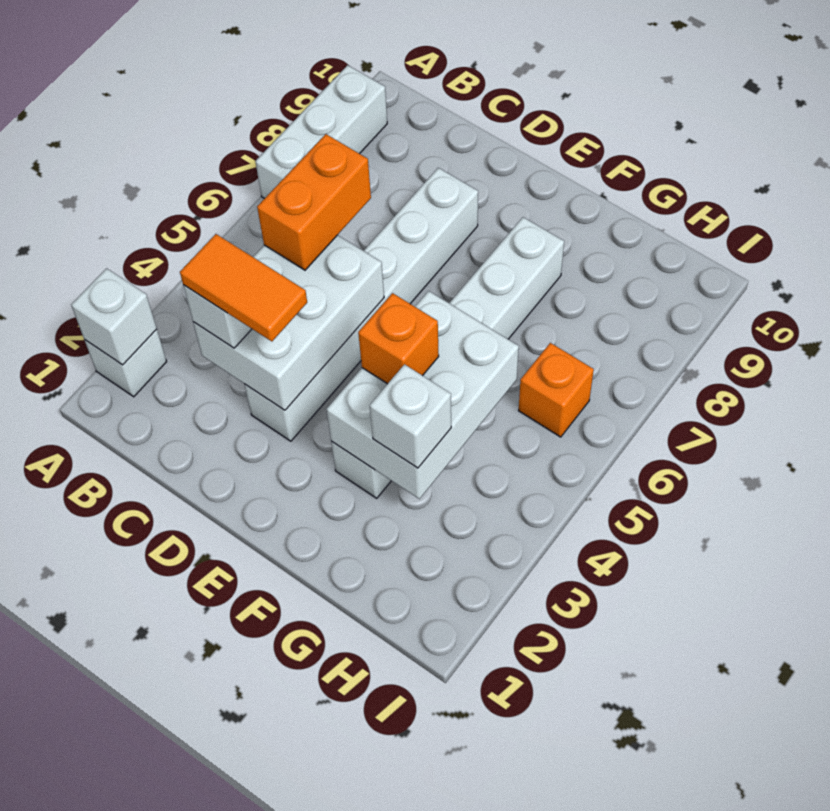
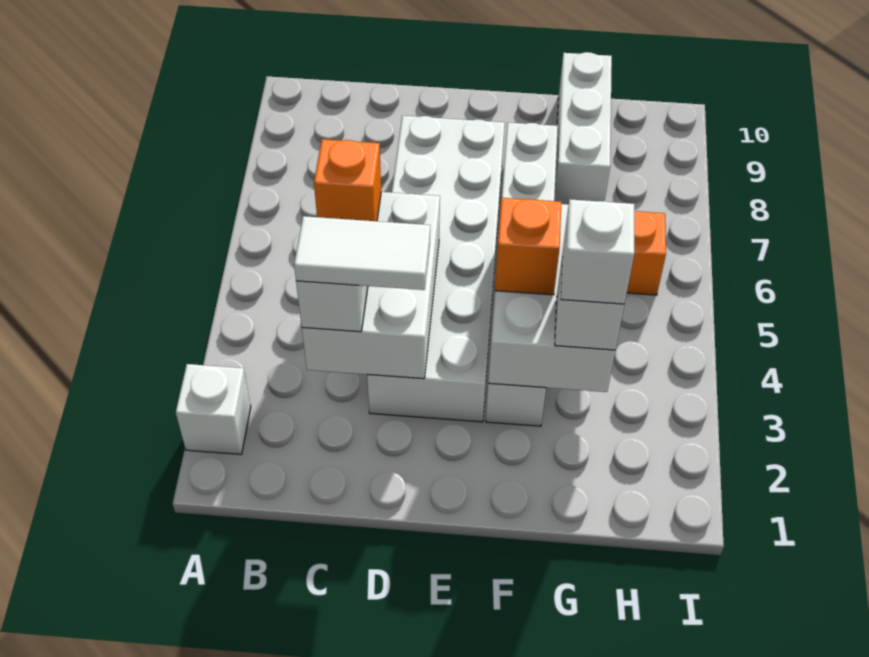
white 1x1 brick [71,268,157,365] -> white 1x1 brick moved to [561,199,635,304]
white 1x3 brick [255,65,387,199] -> white 1x3 brick moved to [554,52,612,205]
orange 1x2 tile [180,234,307,341] -> white 1x2 tile [294,216,430,290]
orange 1x2 brick [257,134,371,270] -> orange 1x1 brick [314,139,381,221]
white 1x6 brick [244,168,478,441] -> white 2x6 brick [367,116,505,422]

